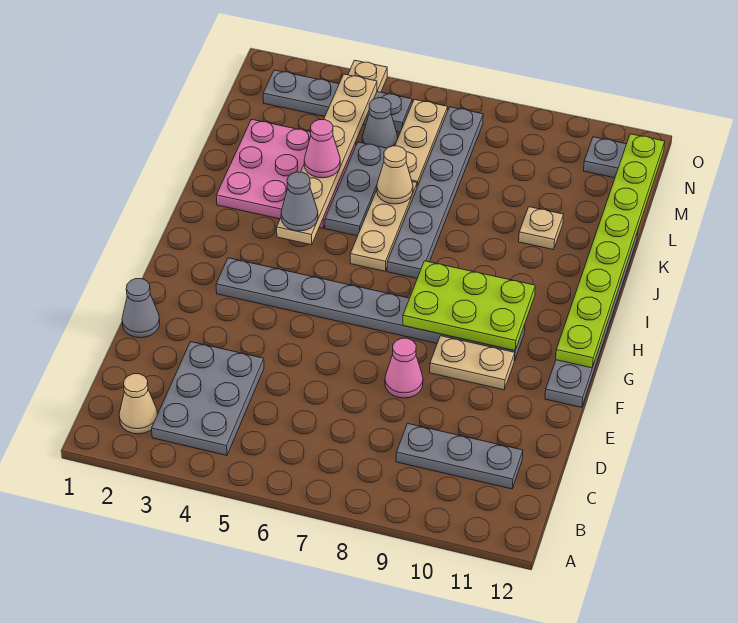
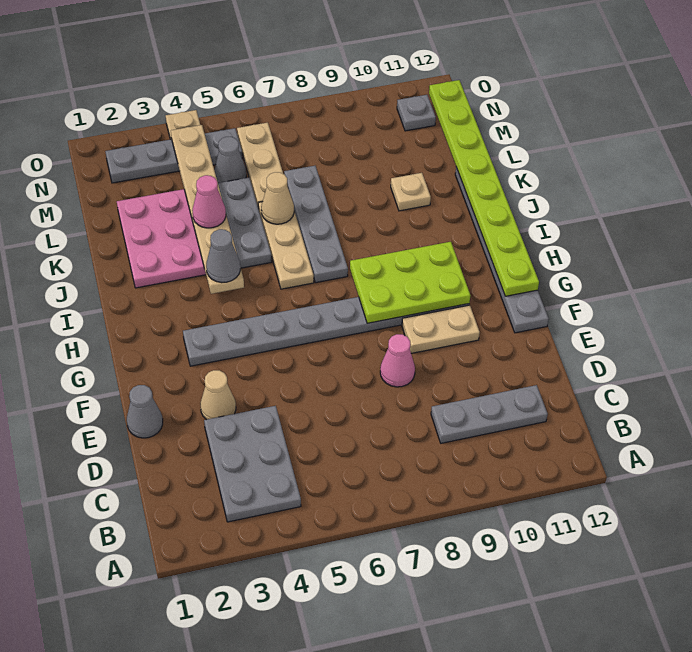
tan 1x1 cone [119,374,158,434] -> tan 1x1 cone moved to [200,370,236,420]
grey 1x6 plate [387,107,483,278] -> grey 1x4 plate [284,166,348,283]

